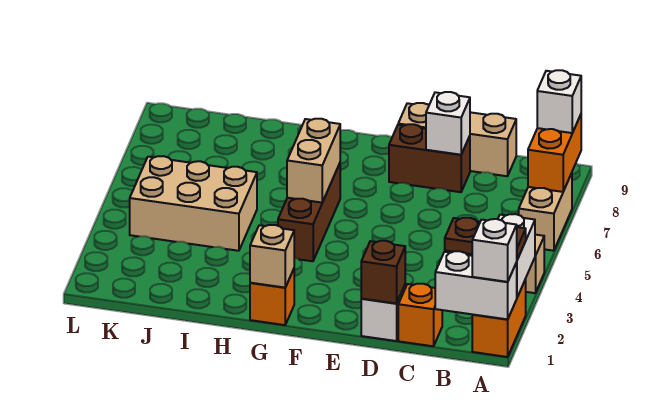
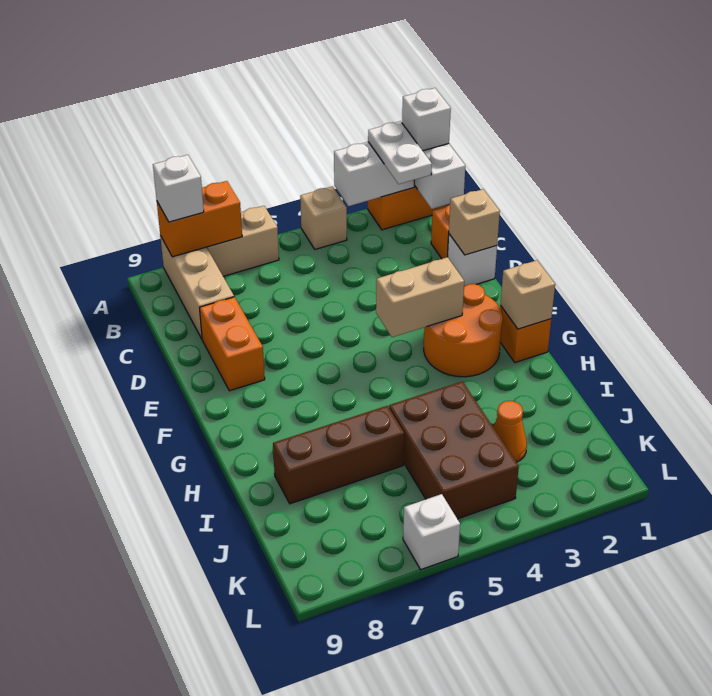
brown 1x2 plate [445,218,526,260] -> white 1x2 plate [368,121,432,184]
tan 1x3 brick [398,103,516,176] -> tan 1x3 brick moved to [160,236,234,339]
brown 1x1 brick [361,241,405,304] -> tan 1x1 brick [449,189,500,255]
brown 1x2 brick [389,124,470,192] -> orange 1x2 brick [200,297,265,391]
white 1x1 brick [426,92,470,155] -> white 1x1 brick moved to [403,494,460,569]
none -> orange 2x2 round brick [424,284,503,377]
brown 1x3 brick [278,163,340,261] -> brown 1x3 brick moved to [273,406,404,504]
tan 1x2 brick [287,119,341,203] -> tan 1x2 brick moved to [376,257,464,337]
tan 2x3 brick [130,156,257,251] -> brown 2x3 brick [389,381,519,519]
none -> orange 1x1 cone [493,401,527,462]

